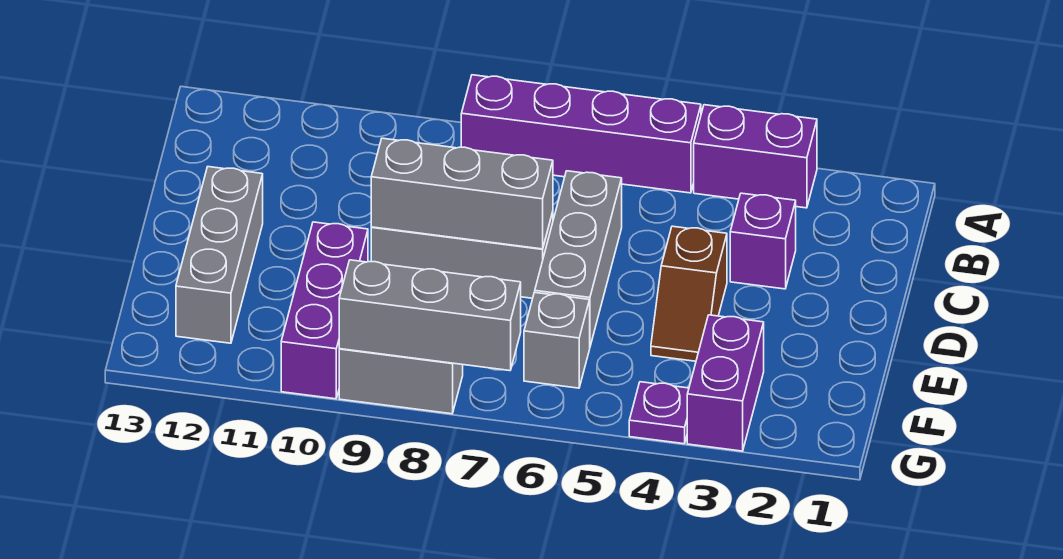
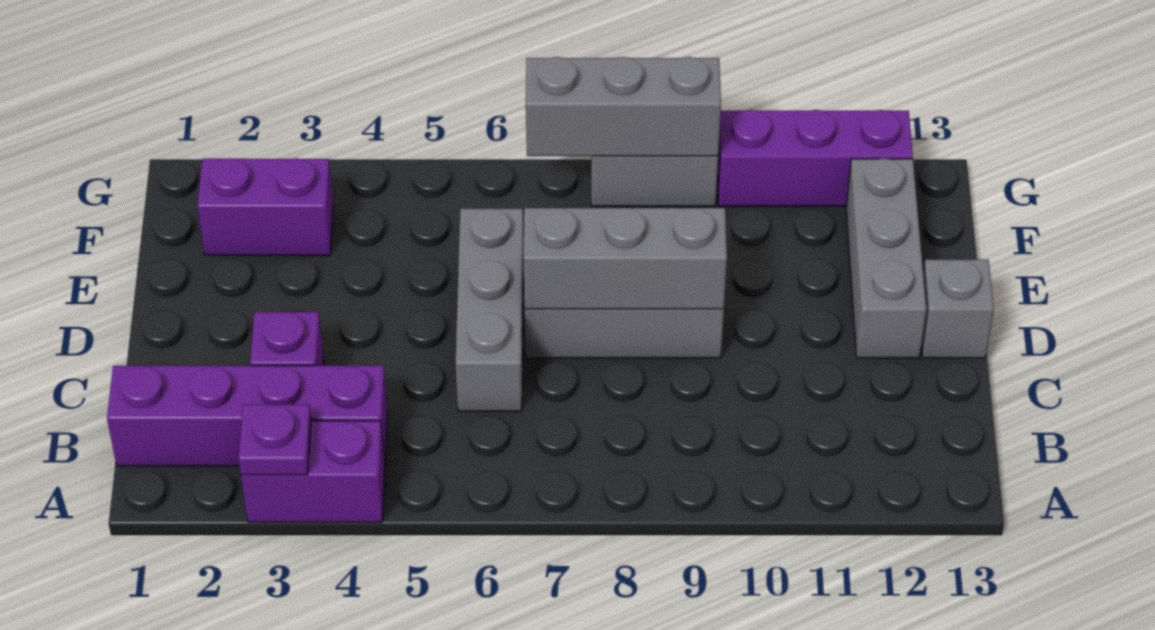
purple 1x4 brick [461,75,701,193] -> purple 1x4 brick moved to [107,366,388,466]
brown 1x2 slope [651,226,727,361] -> none
purple 1x3 brick [281,222,368,399] -> purple 1x3 brick turned to [717,110,913,206]
purple 1x2 brick [687,315,764,451] -> purple 1x2 brick turned to [198,158,334,256]
grey 1x1 brick [524,292,590,388] -> grey 1x1 brick moved to [921,260,994,358]
purple 1x1 plate [629,382,689,444] -> purple 1x1 plate moved to [239,404,311,475]

